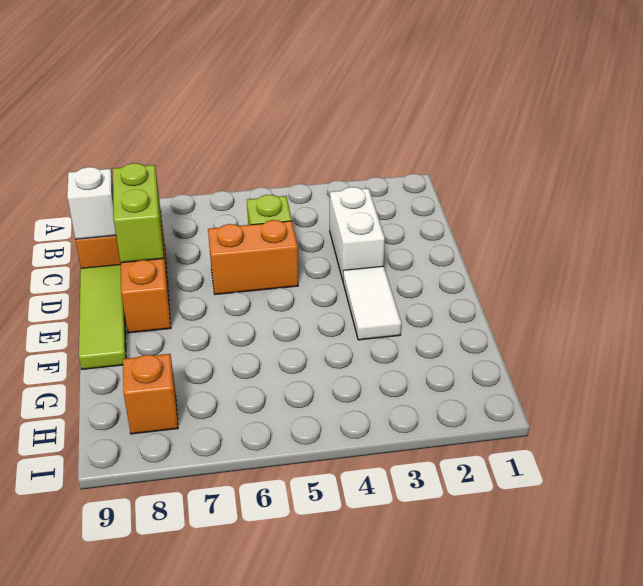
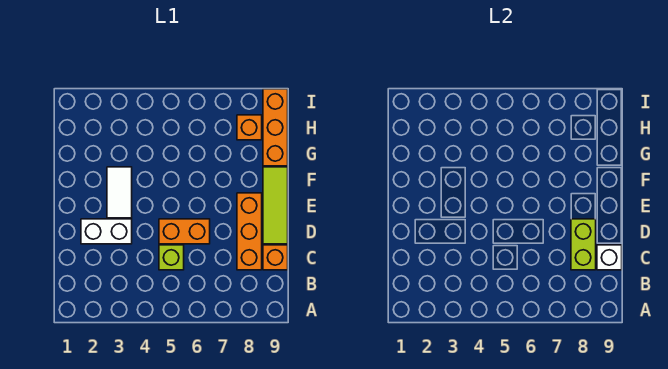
white 1x2 brick [330,187,385,280] -> white 1x2 brick turned to [81,219,132,244]
none -> orange 1x3 brick [263,89,288,166]

